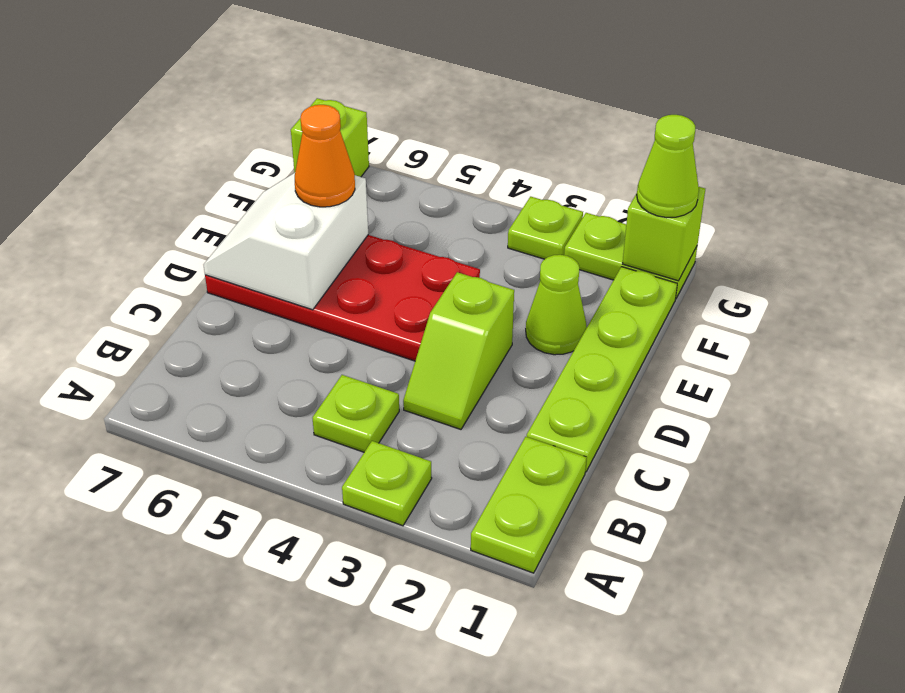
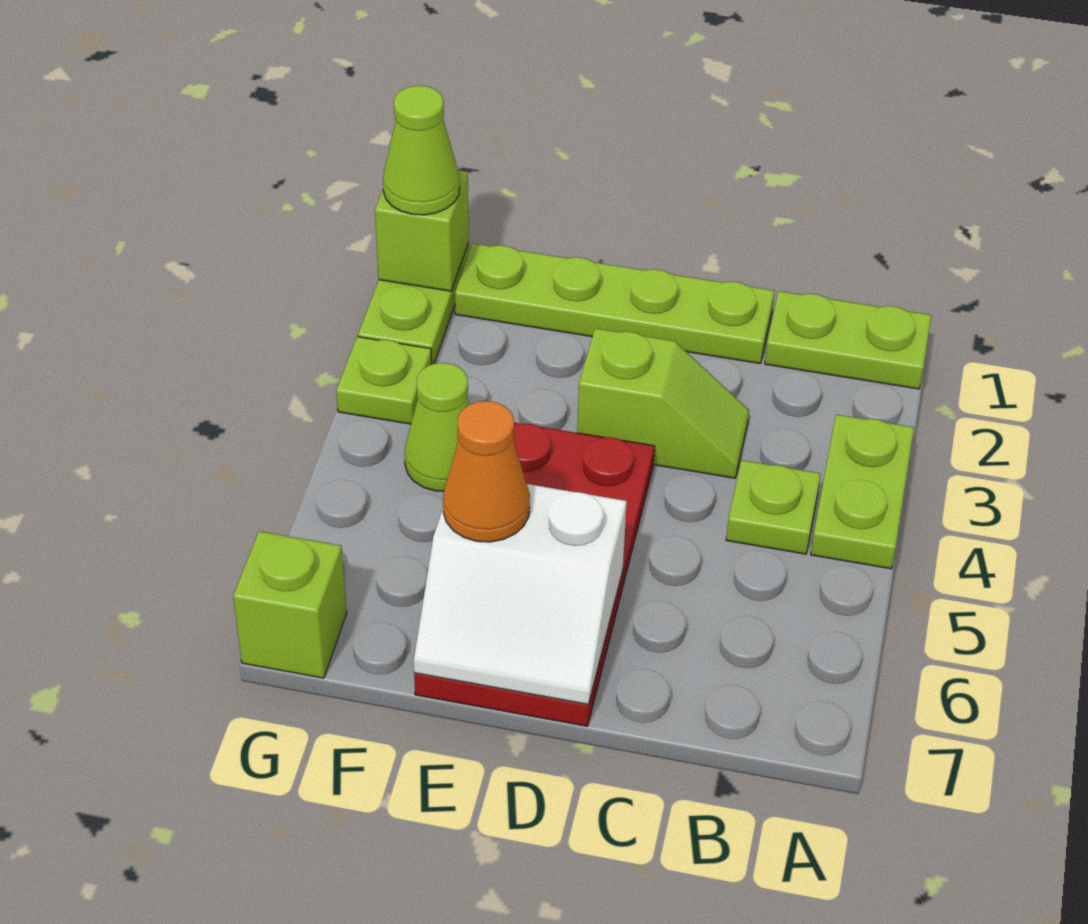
lime 1x1 plate [342,441,432,526] -> lime 1x2 plate [811,415,914,569]
lime 1x1 cone [526,255,587,355] -> lime 1x1 cone moved to [404,363,469,491]

